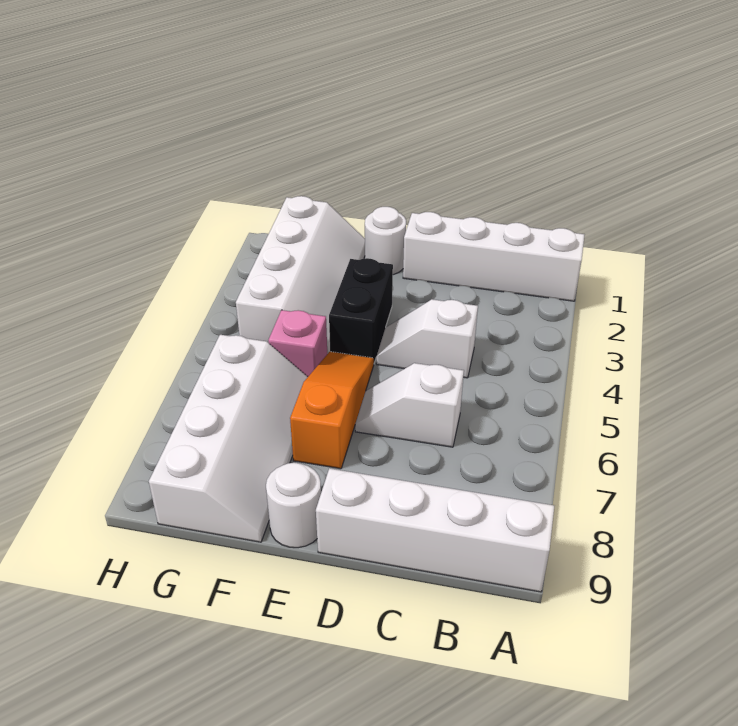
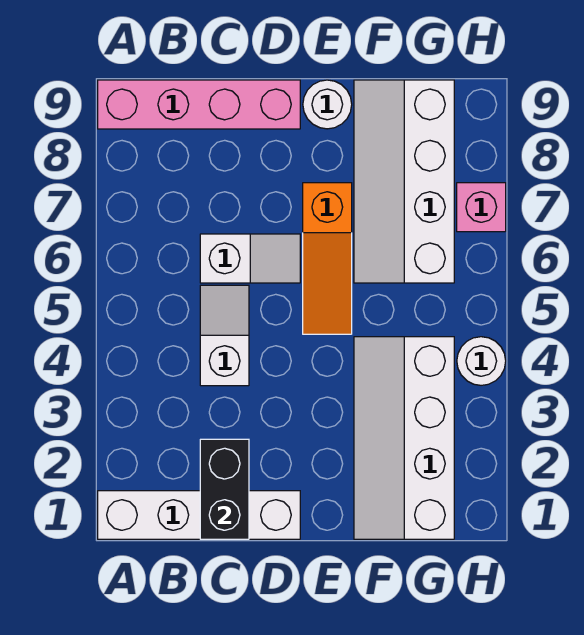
white 1x4 brick [316,468,554,592] -> pink 1x4 brick [98,80,300,129]
white 1x2 slope [376,299,478,378] -> white 1x2 slope turned to [200,285,249,386]
white 1x1 round brick [365,207,406,275] -> white 1x1 round brick moved to [457,337,506,385]
black 1x2 brick [329,258,393,363] -> black 1x2 brick moved to [200,439,249,539]
pink 1x1 brick [268,310,327,376] -> pink 1x1 brick moved to [457,183,506,232]

